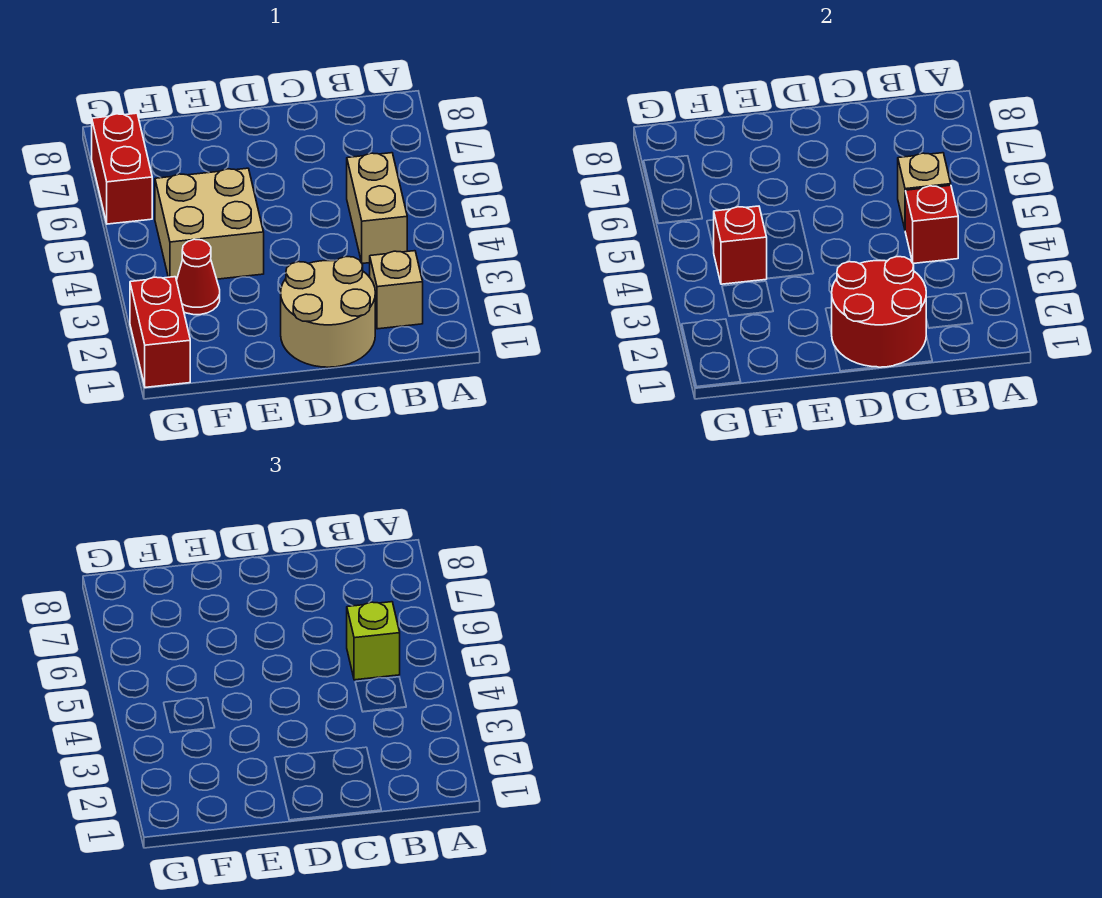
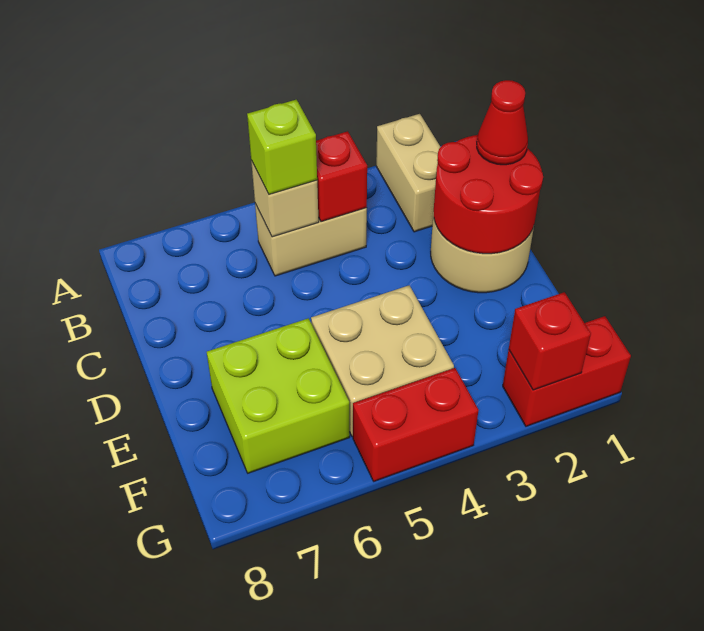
tan 1x1 brick [370,251,423,329] -> tan 1x2 brick [376,114,440,232]
none -> lime 2x2 brick [207,318,350,473]
red 1x1 cone [176,239,220,315] -> red 1x1 cone moved to [477,80,528,165]
red 1x1 brick [714,206,767,284] -> red 1x1 brick moved to [509,292,591,390]
red 1x2 brick [92,113,152,224] -> red 1x2 brick moved to [353,368,479,481]

